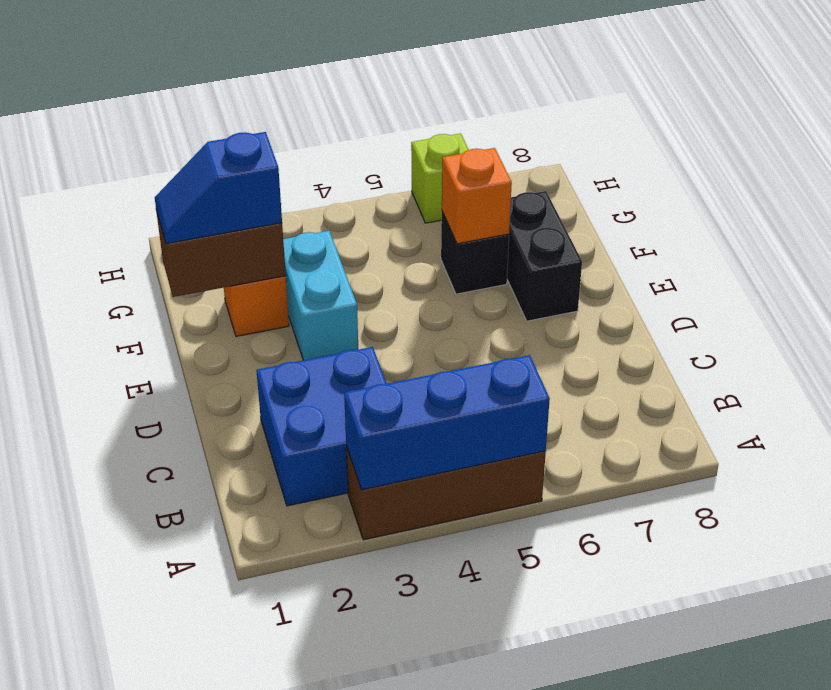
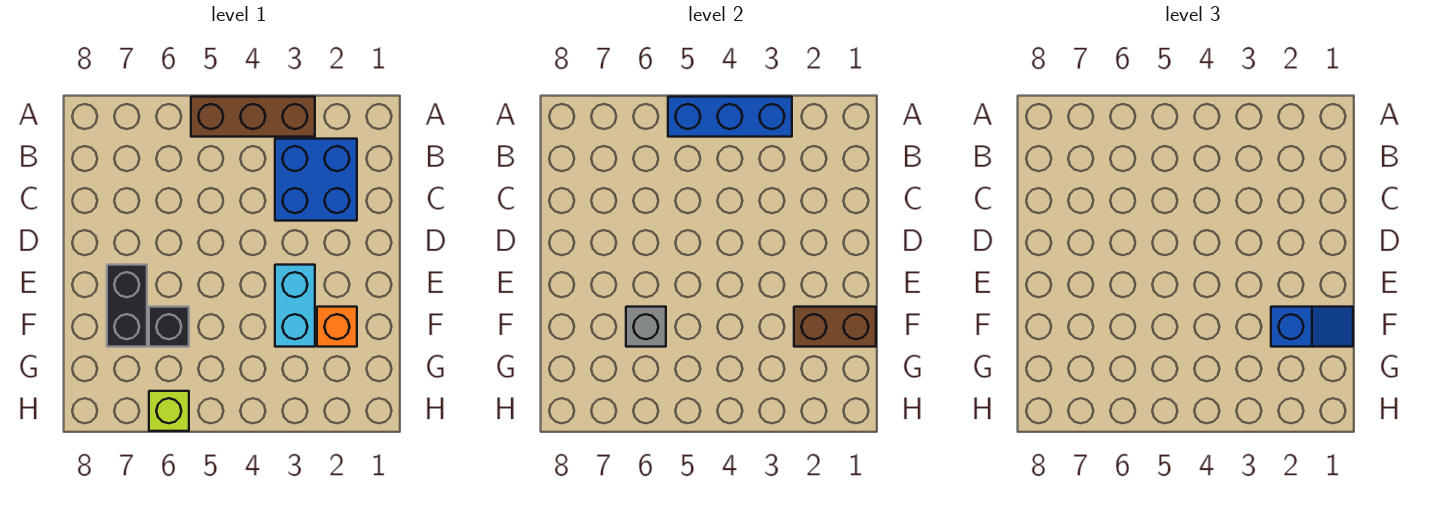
orange 1x1 brick [442,148,512,244] -> grey 1x1 brick [626,307,666,347]

